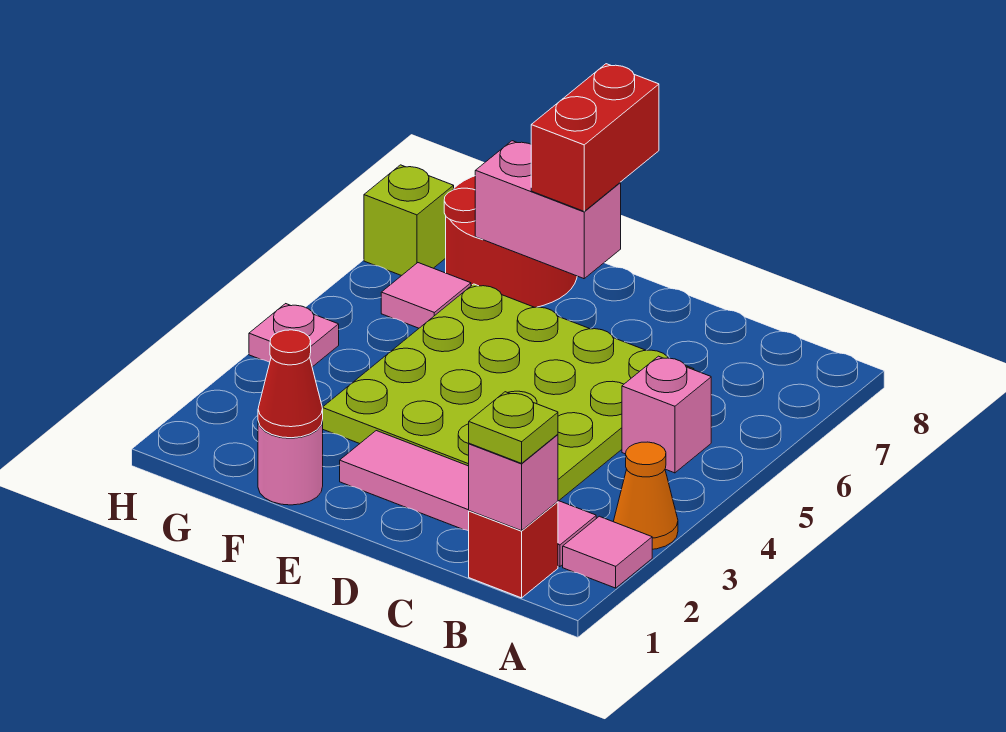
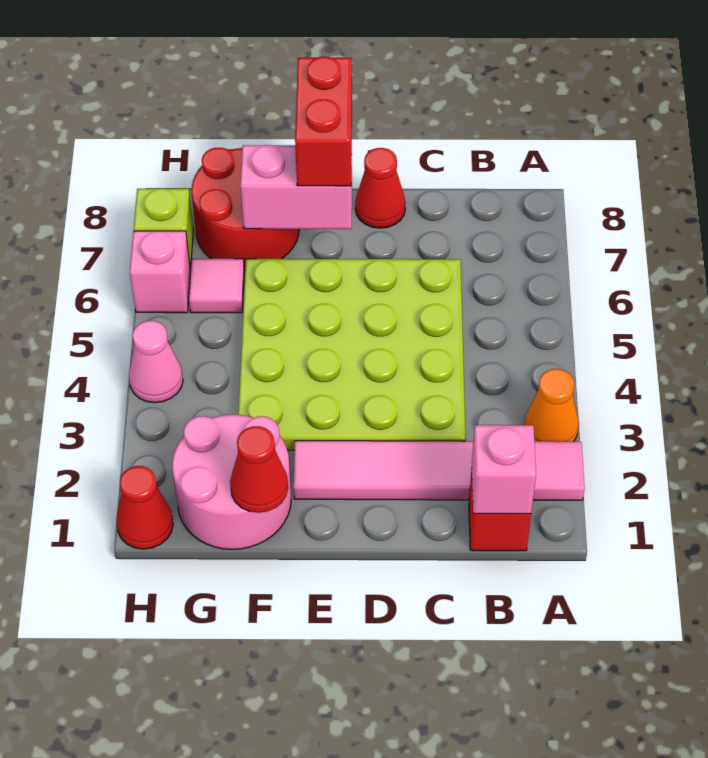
lime 1x1 plate [469,392,558,463] -> none
pink 1x1 brick [622,356,711,473] -> pink 1x1 brick moved to [130,231,191,313]
none -> red 1x1 cone [355,148,406,228]
pink 1x1 round brick [258,420,323,505] -> pink 2x2 round brick [172,414,291,549]
none -> red 1x1 cone [116,466,173,549]
pink 1x1 plate [249,304,339,367] -> pink 1x1 cone [129,321,183,403]

